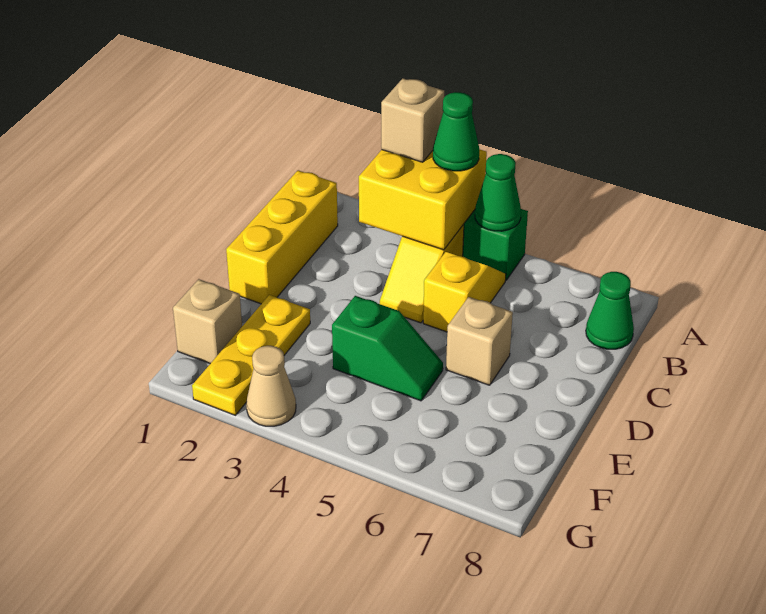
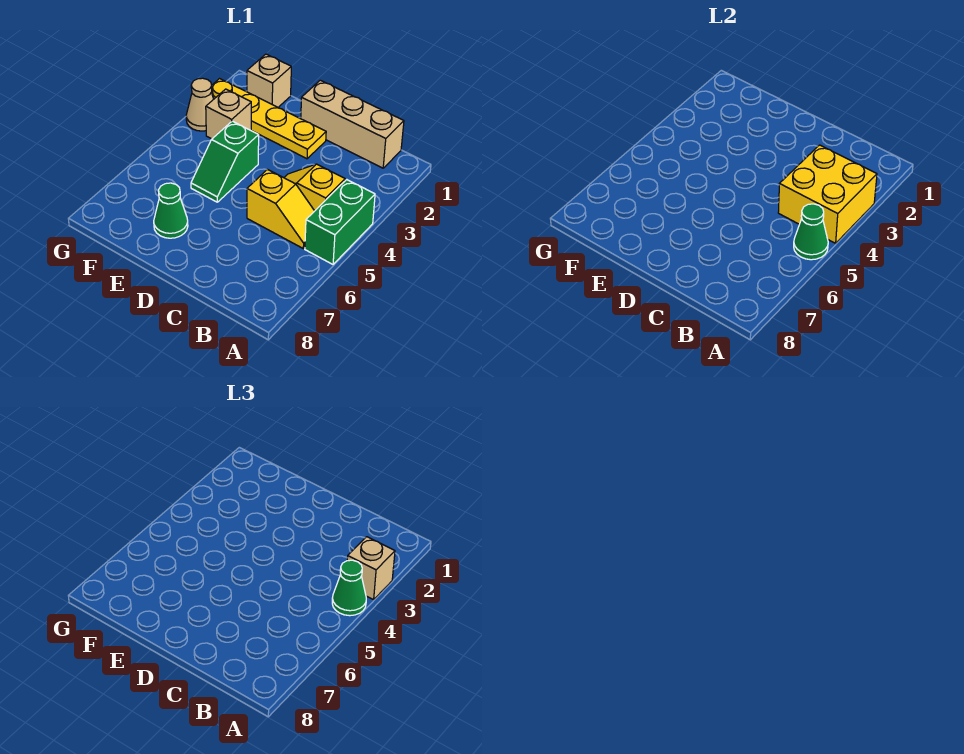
yellow 1x3 brick [226,170,338,304] -> tan 1x3 brick [301,80,404,168]
green 1x1 cone [586,272,634,349] -> green 1x1 cone moved to [154,183,188,238]
tan 1x1 brick [446,297,513,385] -> tan 1x1 brick moved to [206,89,251,139]
yellow 1x3 plate [192,295,310,415] -> yellow 1x4 plate [212,79,326,159]

